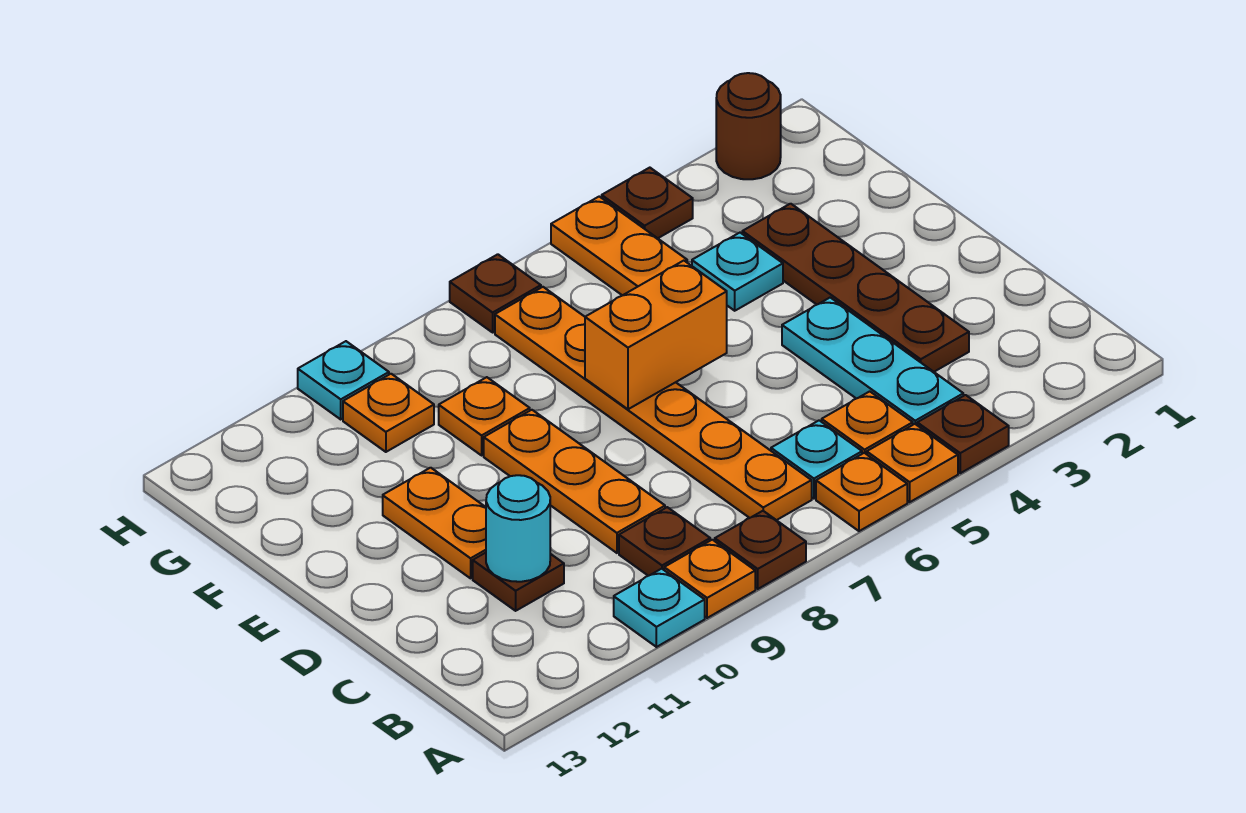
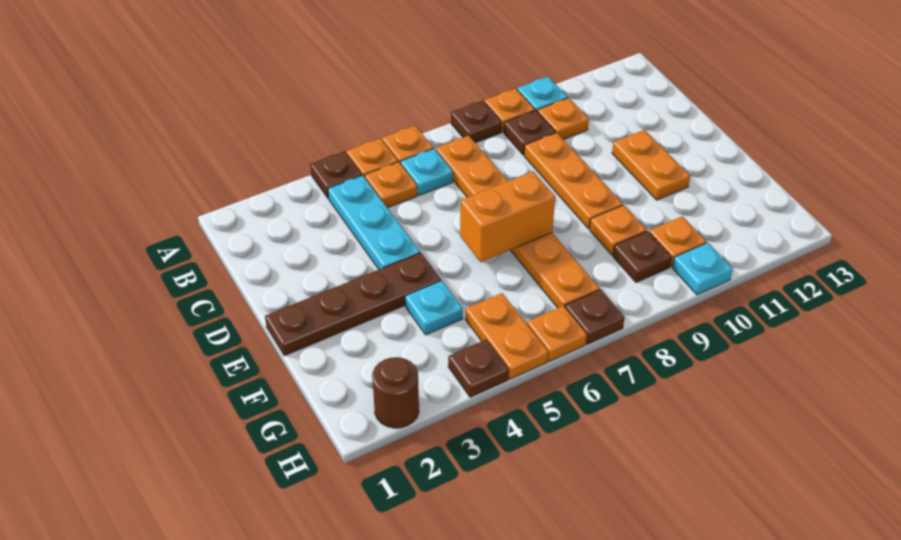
none -> orange 1x1 plate [537,98,589,140]
brown 1x4 plate [742,204,969,372] -> brown 1x4 plate turned to [265,253,441,356]
brown 1x1 plate [473,553,564,611] -> brown 1x1 plate moved to [613,231,671,282]
cyan 1x1 round brick [486,475,550,582] -> none
none -> orange 1x1 plate [527,306,587,361]

